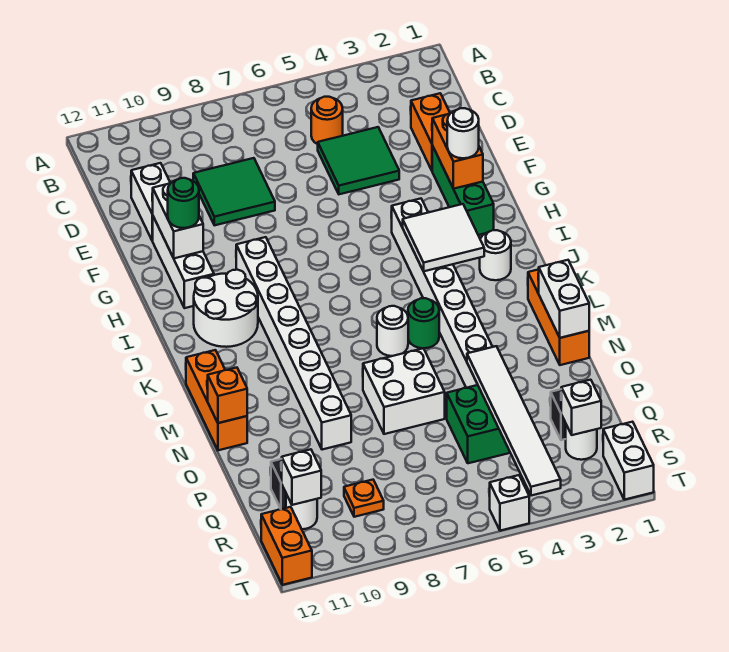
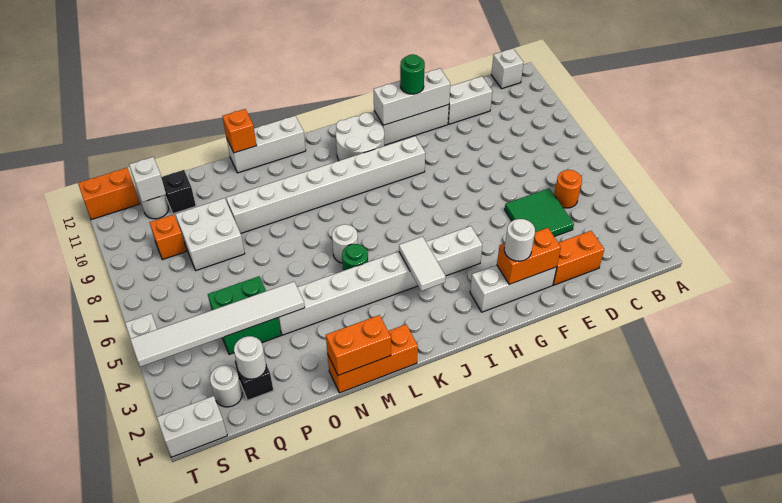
green 2x2 tile [193,158,275,225] -> none
green 1x3 brick [432,146,494,235] -> white 1x3 brick [470,265,557,312]
white 1x2 brick [152,183,203,258] -> white 1x3 brick [374,68,450,125]
white 2x2 tile [403,204,484,271] -> white 1x2 tile [399,237,446,291]
white 1x1 round brick [480,230,511,280] -> white 1x1 round brick moved to [234,336,266,379]
orange 1x3 brick [186,350,247,450] -> white 1x3 brick [227,116,306,173]
white 1x2 brick [538,260,589,338] -> orange 1x2 brick [326,315,391,375]
white 2x2 brick [363,348,445,434] -> white 2x2 brick moved to [175,198,245,270]
white 1x1 brick [561,380,601,435] -> white 1x1 brick moved to [491,49,524,89]
orange 1x1 plate [344,480,384,517] -> orange 1x1 brick [150,214,186,260]

